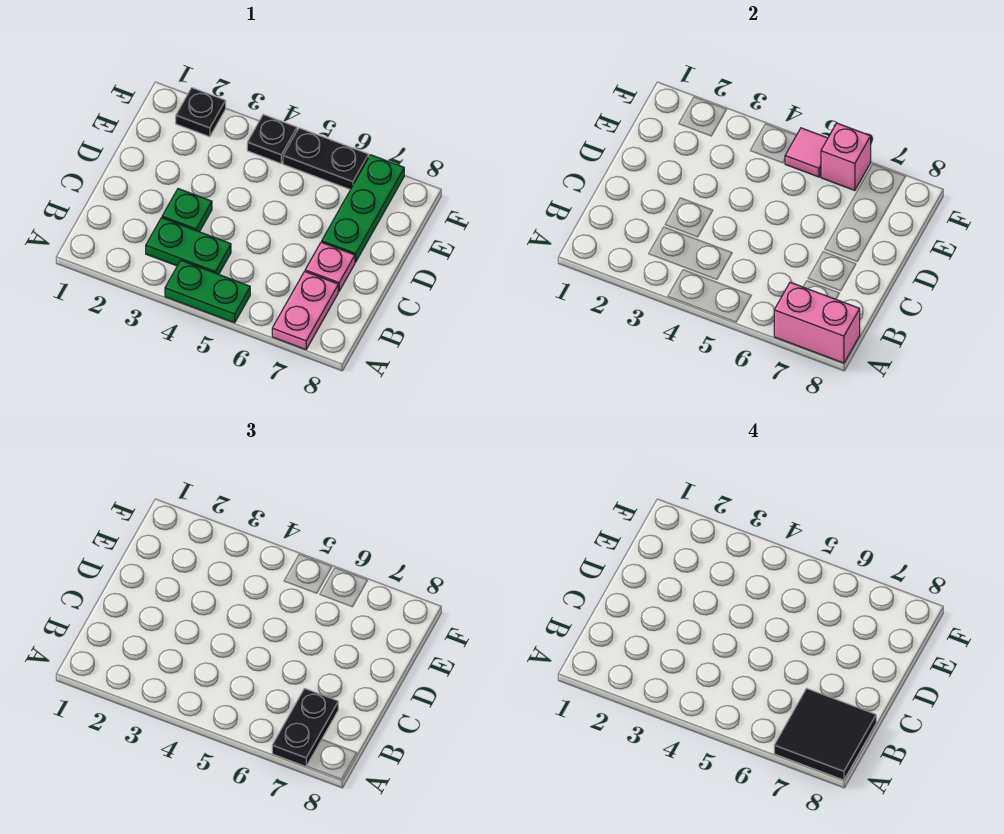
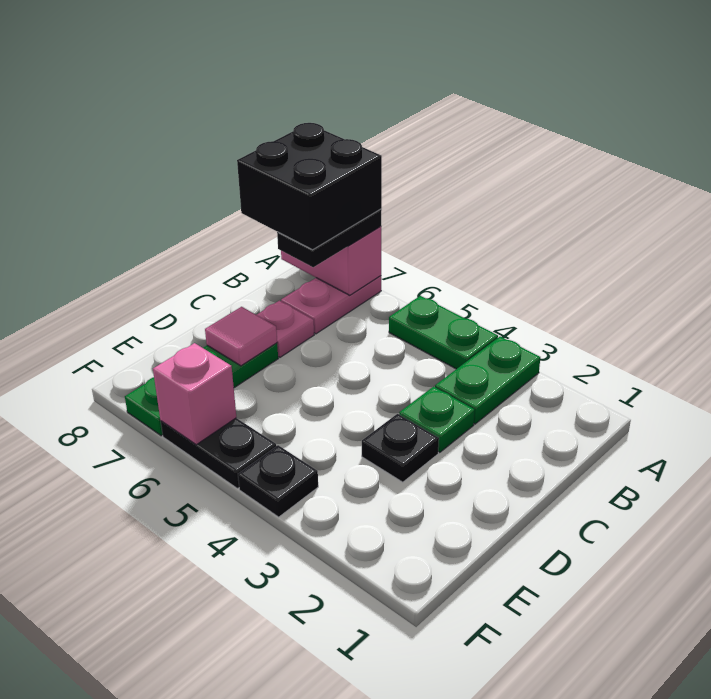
black 2x2 tile [774,688,876,780] -> black 2x2 brick [237,123,382,250]
green 1x2 plate [146,218,231,274] -> green 1x2 plate turned to [435,337,540,424]
black 1x1 plate [176,88,226,137] -> black 1x1 plate moved to [362,414,439,482]
pink 1x1 tile [785,128,828,177] -> pink 1x1 tile moved to [205,307,277,366]

